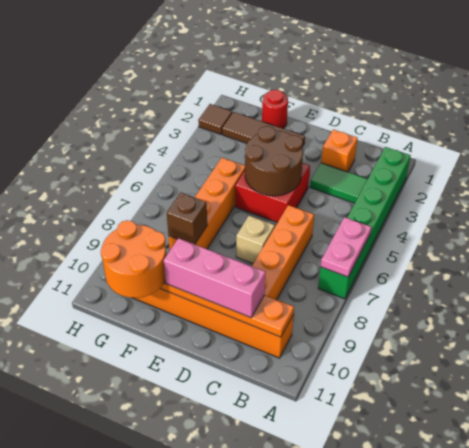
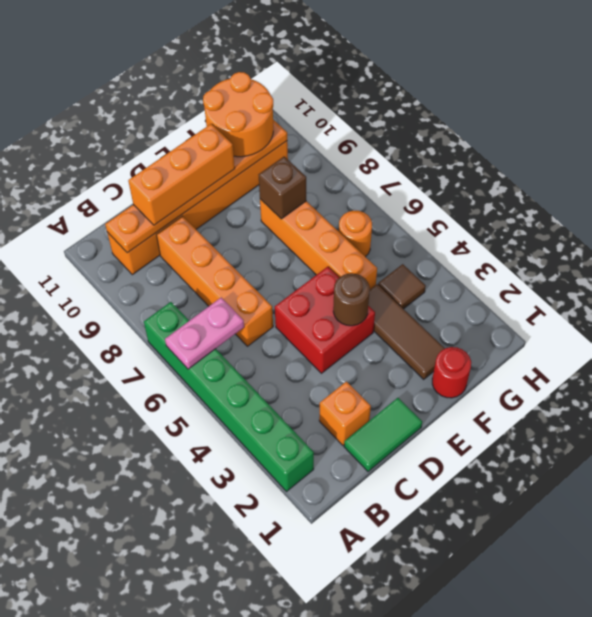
pink 1x2 plate [321,217,371,277] -> pink 1x2 plate turned to [165,297,244,369]
green 1x2 tile [310,163,368,203] -> green 1x2 tile moved to [344,398,422,472]
pink 1x3 brick [164,238,265,318] -> orange 1x3 brick [128,124,235,225]
brown 2x2 round brick [245,126,303,196] -> brown 1x1 round brick [333,273,370,326]
tan 1x1 brick [236,216,275,264] -> none
brown 1x3 tile [222,112,305,147] -> brown 1x3 tile turned to [368,284,445,379]
none -> orange 1x1 round brick [339,211,372,257]
brown 1x1 tile [198,104,232,134] -> brown 1x1 tile moved to [378,264,426,309]

